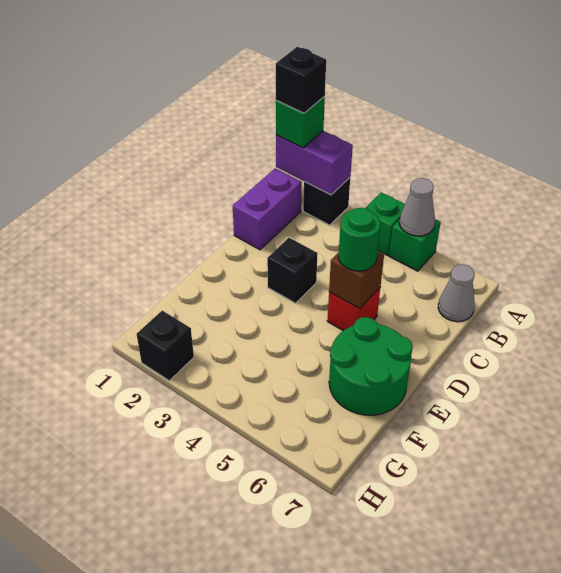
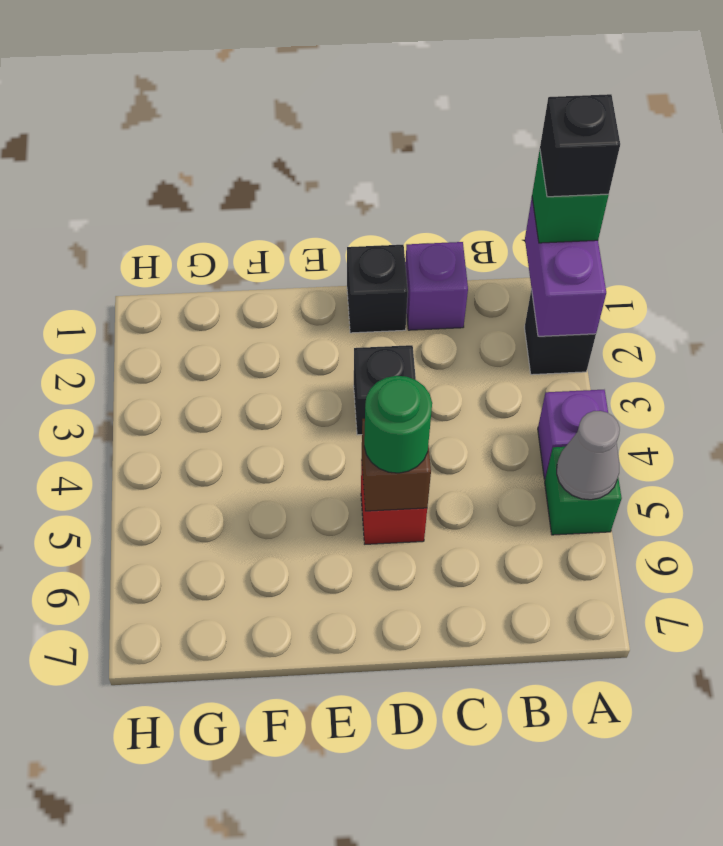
green 1x1 brick [365,192,405,255] -> purple 1x1 brick [538,390,608,479]
purple 1x2 brick [233,168,302,250] -> purple 1x1 brick [405,242,468,330]
grey 1x1 cone [438,264,475,322] -> none
green 2x2 round brick [329,317,413,415] -> none
black 1x1 brick [137,311,194,381] -> black 1x1 brick moved to [347,245,408,333]

